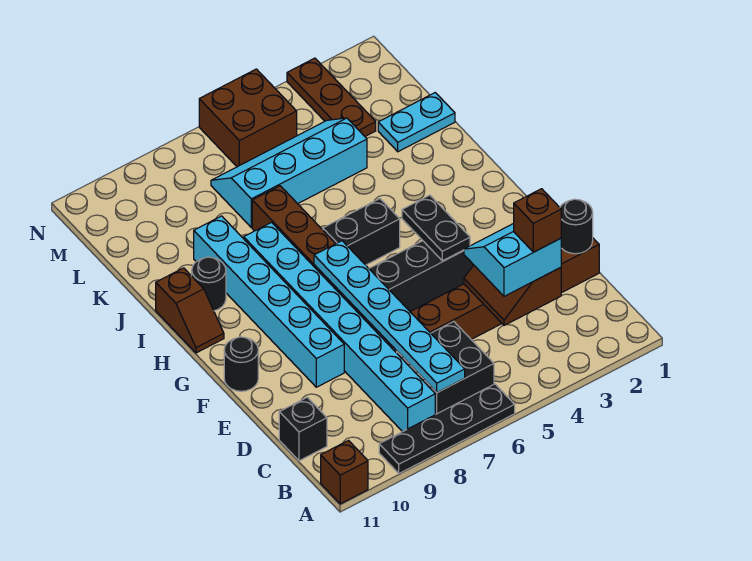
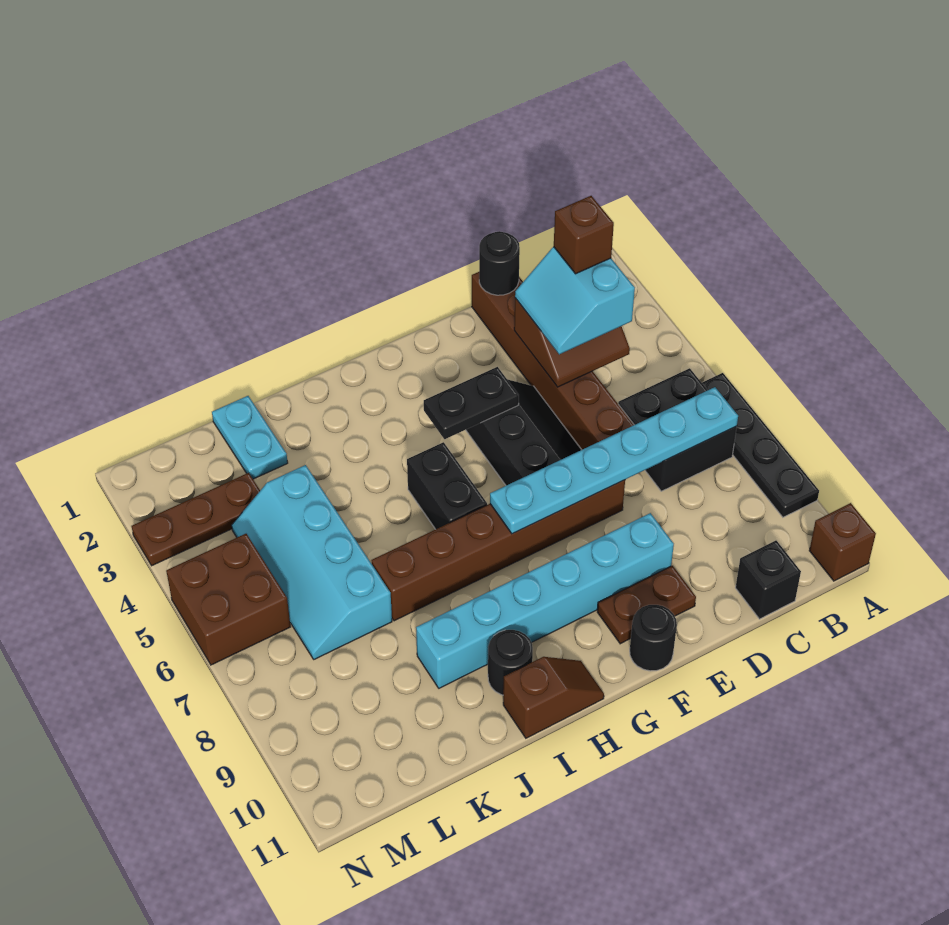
cyan 1x8 brick [244,222,435,432] -> none
none -> brown 1x2 plate [597,566,696,644]

